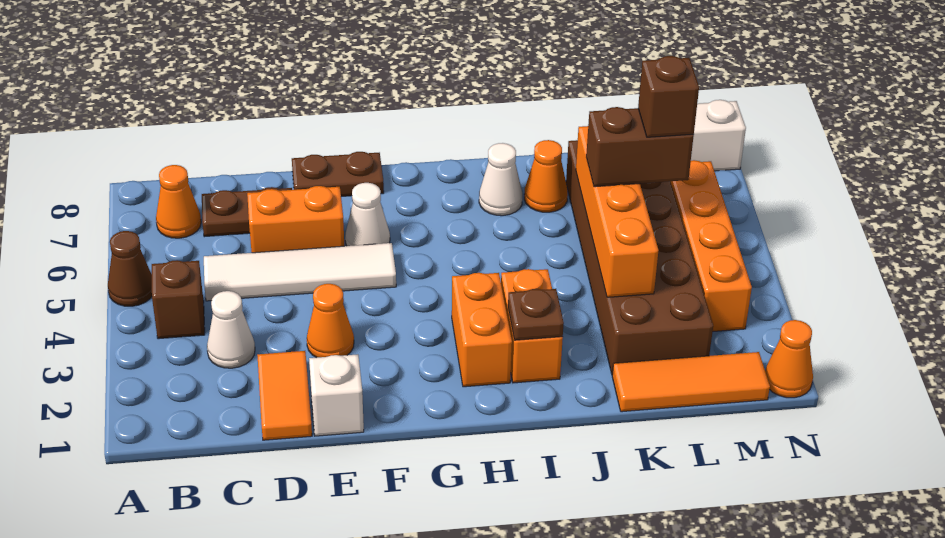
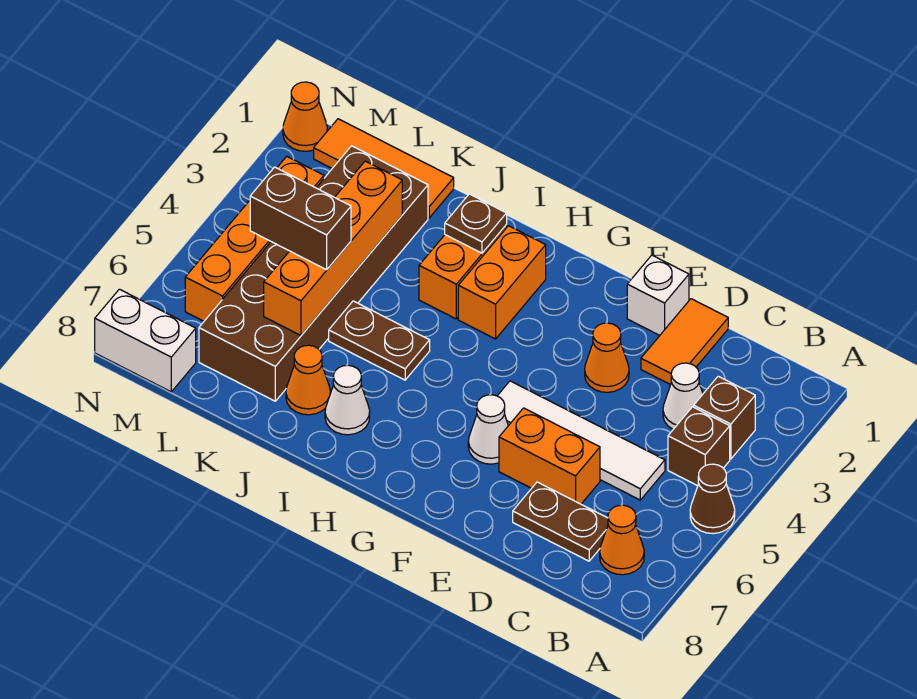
brown 1x2 plate [292,152,384,196] -> brown 1x2 plate moved to [329,301,430,380]
brown 1x1 brick [638,56,699,137] -> brown 1x1 brick moved to [694,376,755,459]

